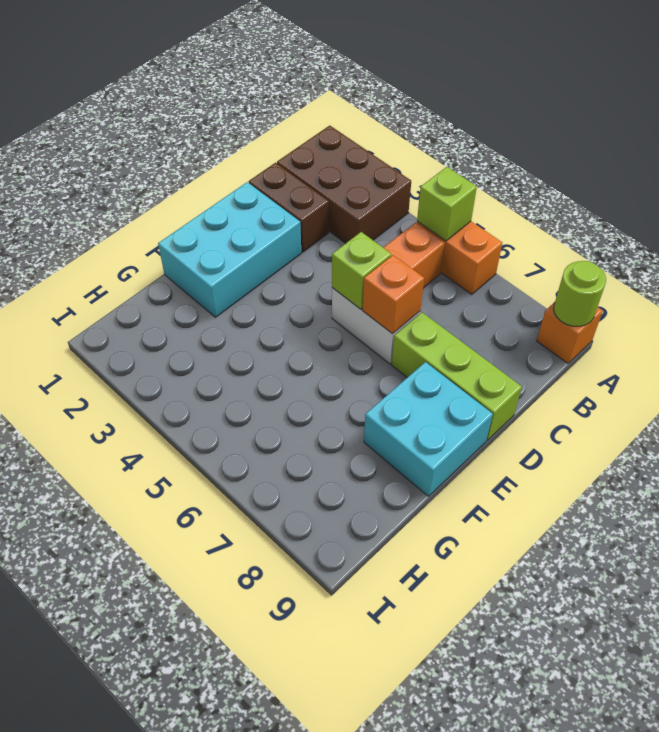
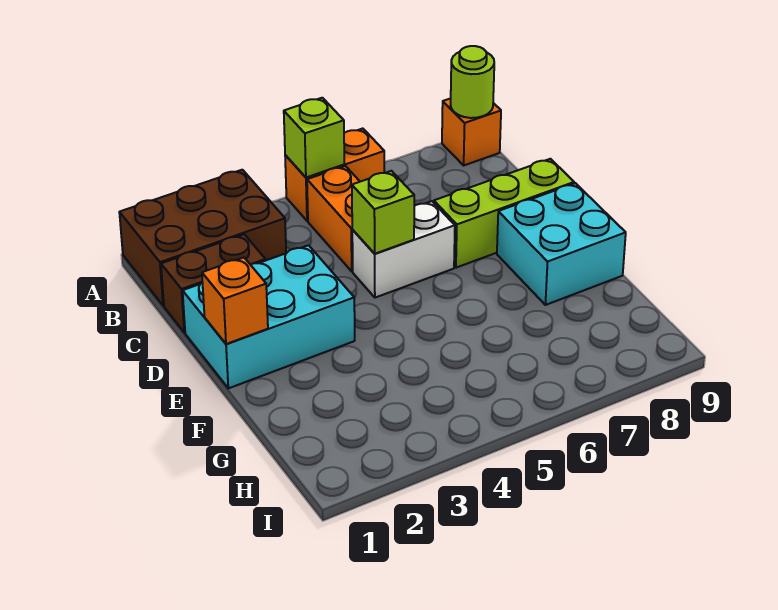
cyan 2x3 brick [158,182,301,317] -> cyan 2x3 brick turned to [183,245,355,388]
orange 1x1 brick [363,255,424,334] -> orange 1x1 brick moved to [202,258,268,344]

